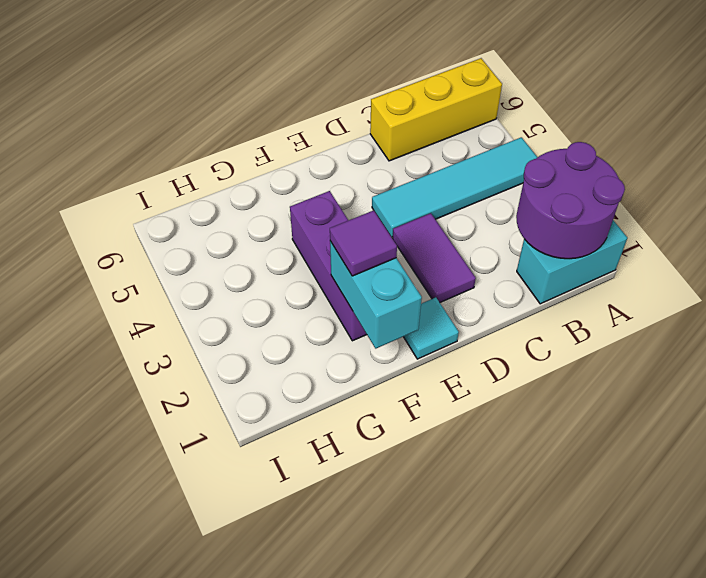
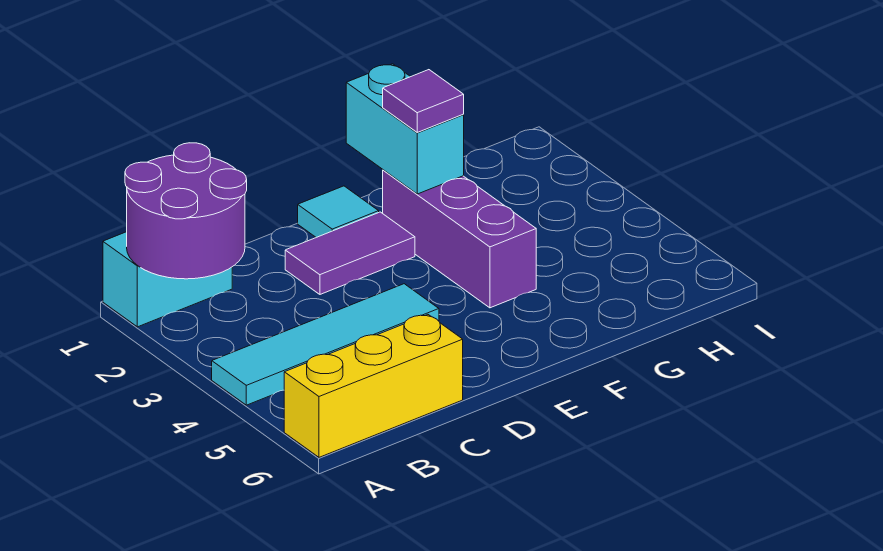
purple 1x2 tile [393,213,476,302] -> purple 1x2 tile turned to [285,212,415,294]

